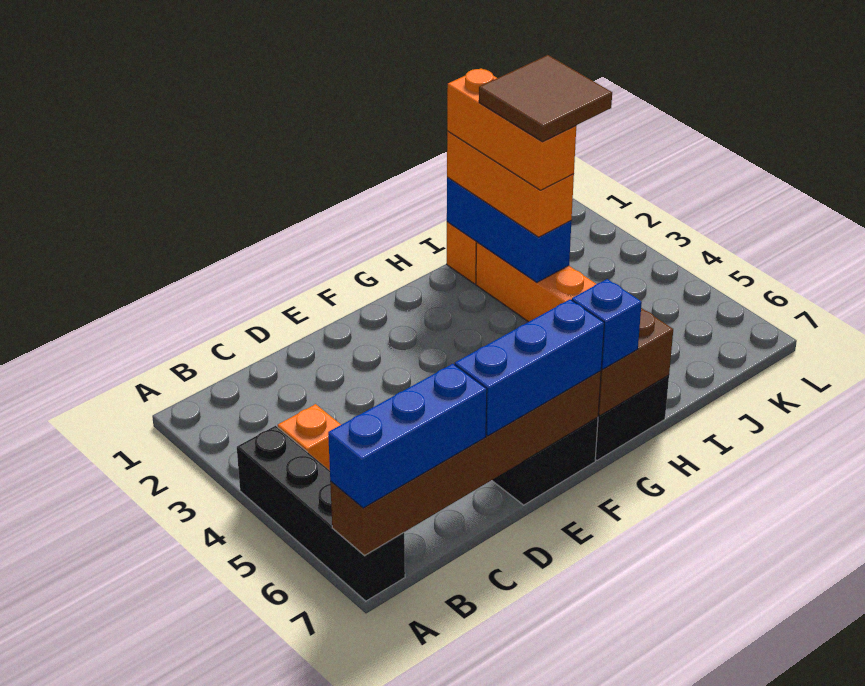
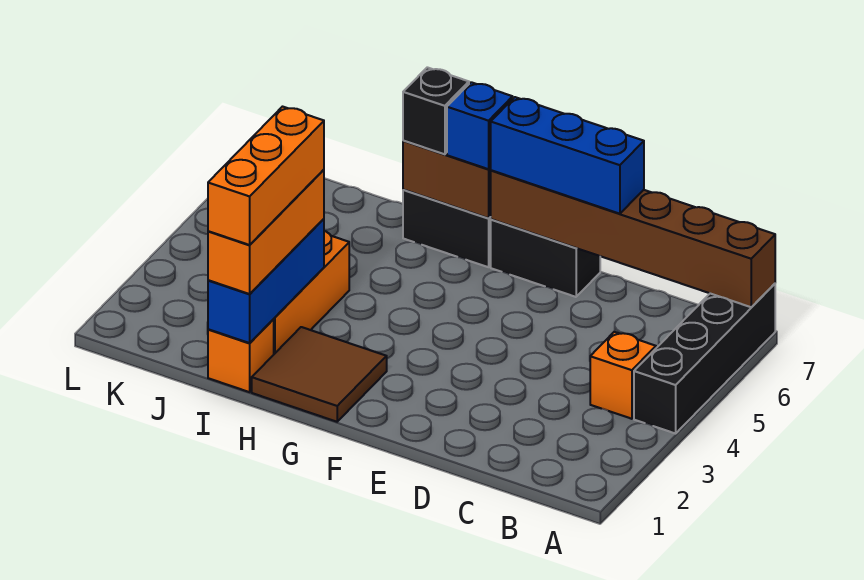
blue 1x3 brick [328,364,487,508] -> none
none -> black 1x1 brick [403,67,469,154]
brown 2x2 tile [479,55,612,142] -> brown 2x2 tile moved to [252,327,387,422]

